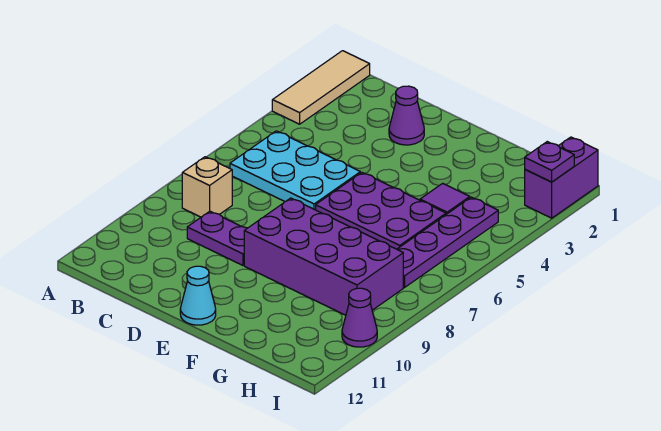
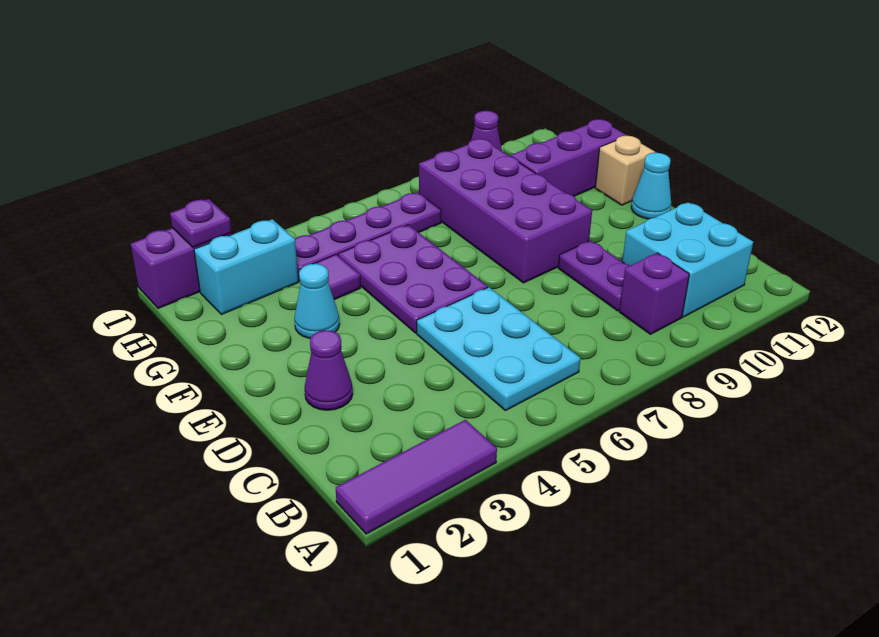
tan 1x3 tile [272,51,370,124] -> purple 1x3 tile [336,420,497,534]
tan 1x1 brick [182,157,232,217] -> tan 1x1 brick moved to [595,136,655,205]
none -> purple 1x1 brick [619,253,689,334]
none -> cyan 2x2 brick [622,202,753,317]
none -> cyan 1x1 cone [294,264,340,338]
none -> purple 1x3 brick [510,119,626,196]
none -> cyan 1x2 brick [194,219,298,315]

